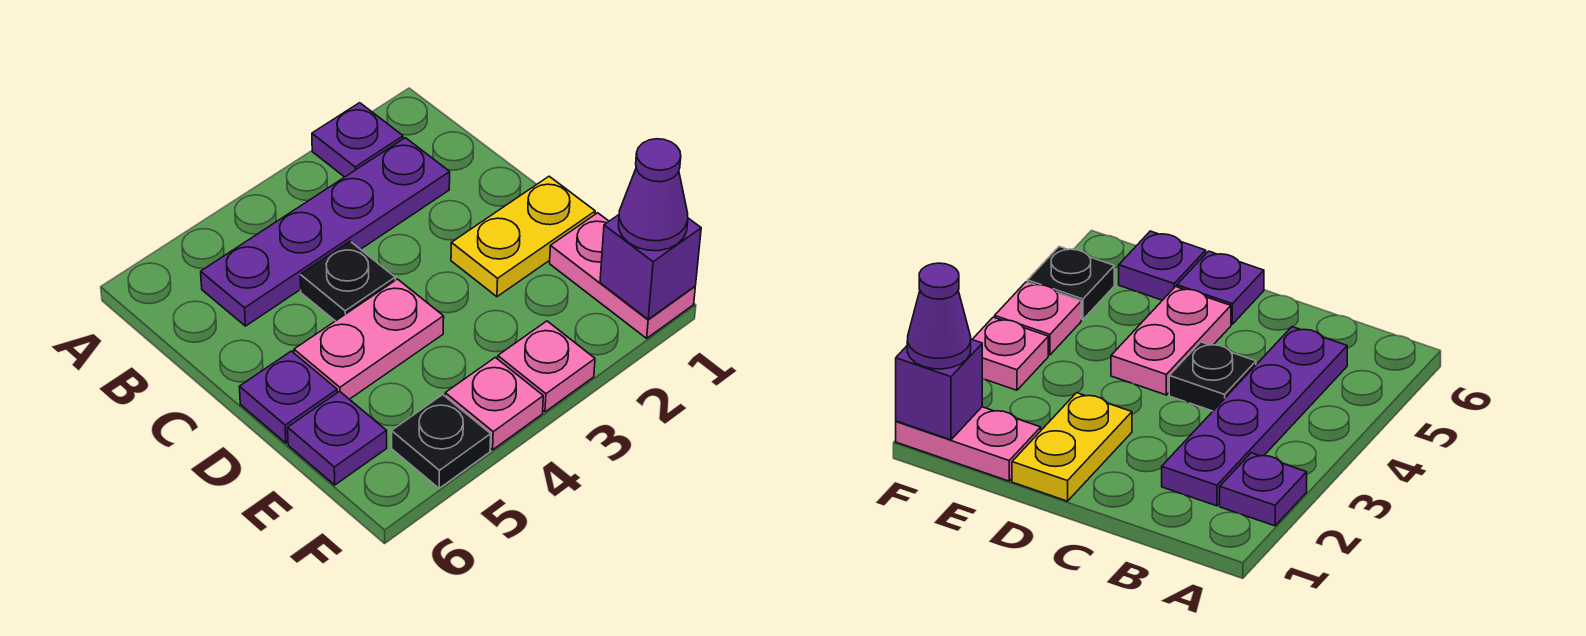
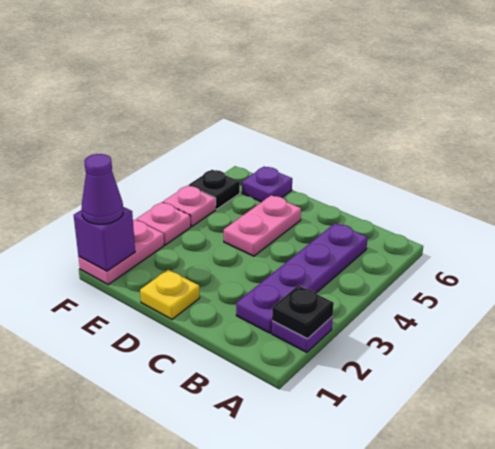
black 1x1 plate [300,241,395,321] -> black 1x1 plate moved to [272,285,334,339]
yellow 1x2 plate [451,176,595,297] -> yellow 1x1 plate [140,270,200,319]
purple 1x1 plate [239,351,337,443] -> none
pink 1x2 plate [550,213,695,338] -> pink 1x2 plate turned to [78,220,164,284]

